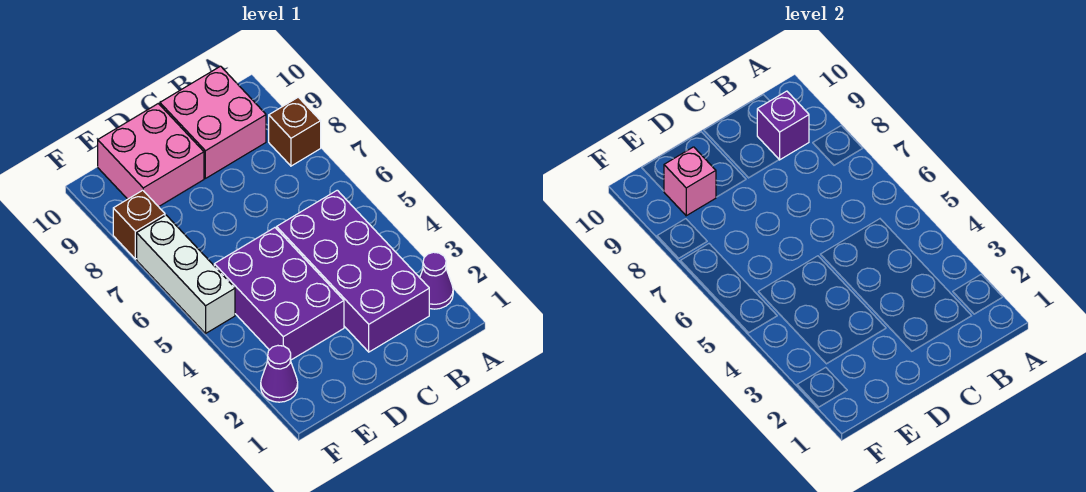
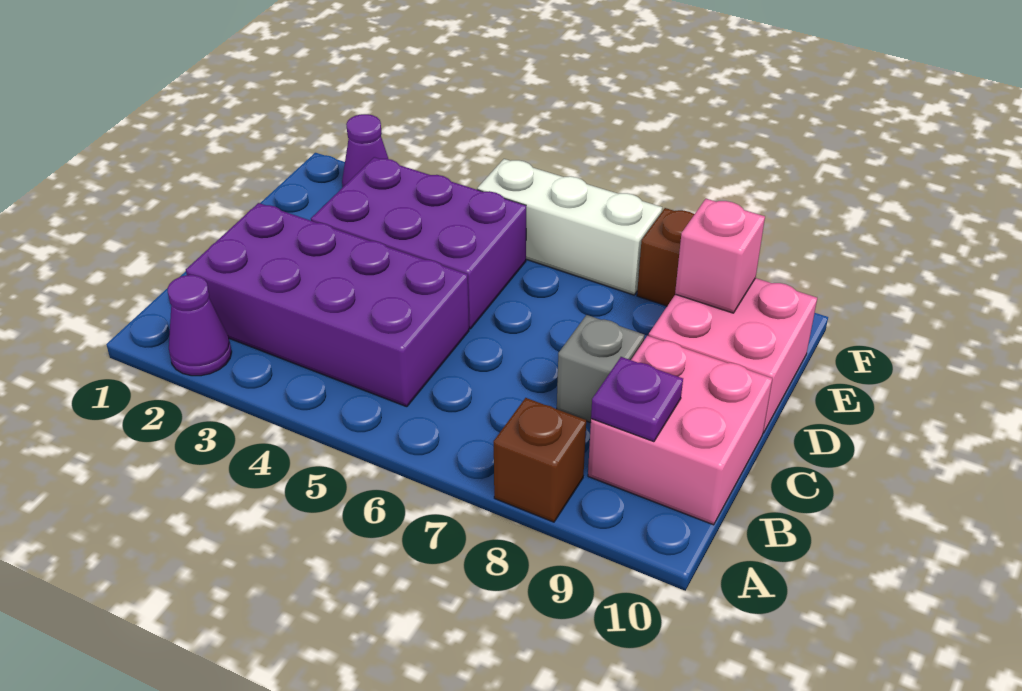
purple 1x1 brick [757,91,809,160] -> purple 1x1 plate [591,357,683,442]
none -> grey 1x1 brick [557,315,644,423]

